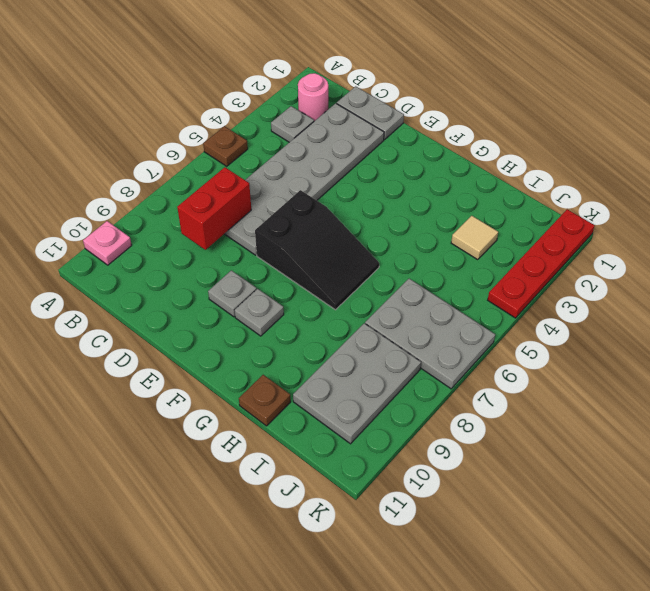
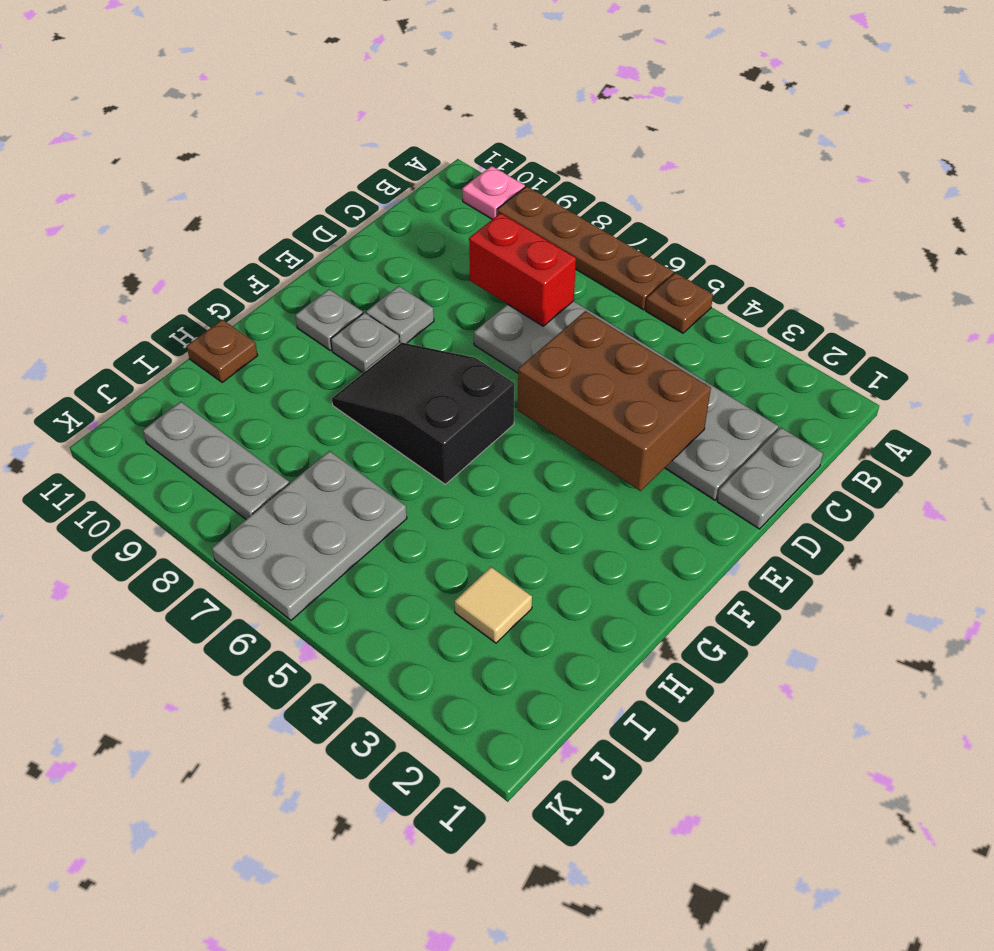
none -> brown 1x4 plate [498,186,674,310]
pink 1x1 round brick [298,73,328,121] -> none
grey 1x1 plate [271,106,314,142] -> grey 1x1 plate moved to [295,289,363,351]
none -> brown 2x3 brick [518,311,711,491]
black 2x3 slope [255,190,379,310] -> black 2x3 slope turned to [332,342,514,484]
grey 2x3 plate [293,323,421,444] -> grey 1x3 plate [143,402,289,519]
red 1x4 plate [488,209,595,318] -> none

